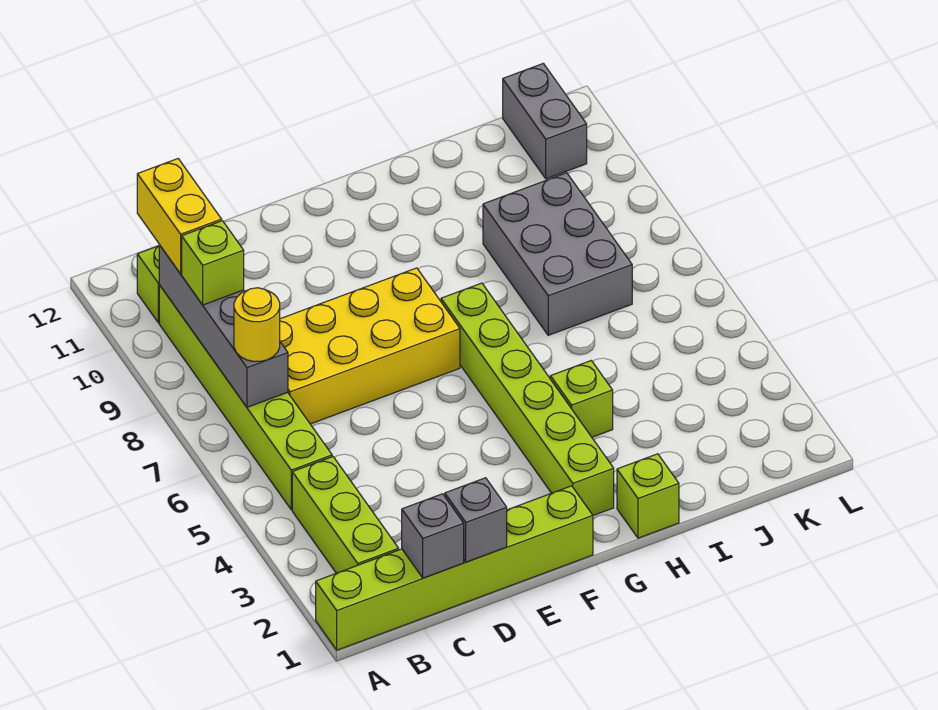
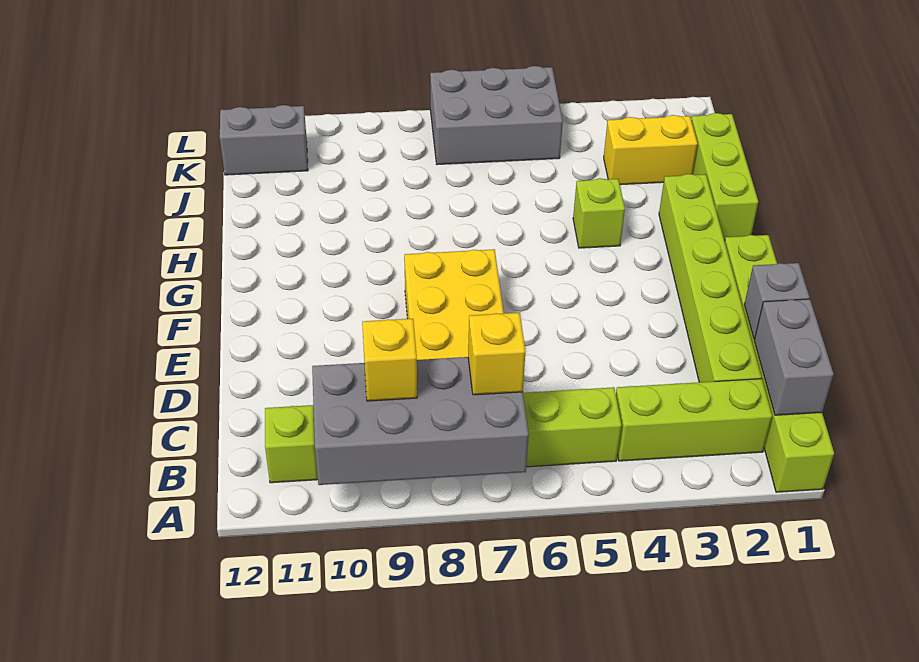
grey 1x4 brick [159,245,288,407] -> grey 2x4 brick [312,357,529,485]
yellow 1x1 round brick [234,288,280,361] -> yellow 1x1 brick [468,313,525,395]
lime 1x1 brick [182,221,244,305] -> yellow 1x1 brick [362,319,417,401]
yellow 1x2 brick [137,159,222,274] -> yellow 1x2 brick moved to [604,115,698,185]
grey 1x1 brick [402,494,464,578] -> grey 1x2 brick [754,299,834,415]
lime 1x6 brick [441,283,614,516] -> lime 1x6 brick turned to [659,174,762,382]
lime 1x1 brick [617,454,679,538] -> lime 1x3 brick [691,113,758,240]
grey 2x3 brick [483,173,632,335] -> grey 2x3 brick moved to [430,66,563,165]

